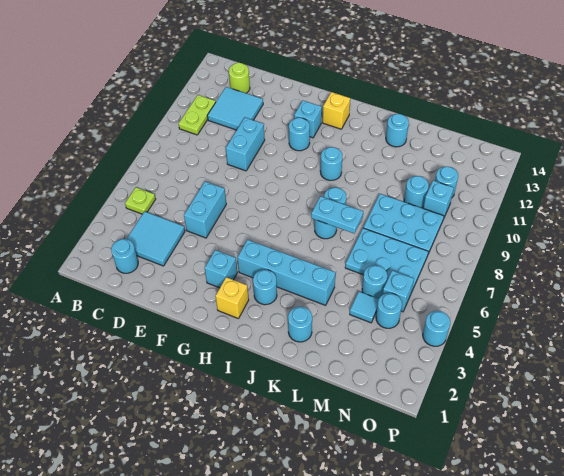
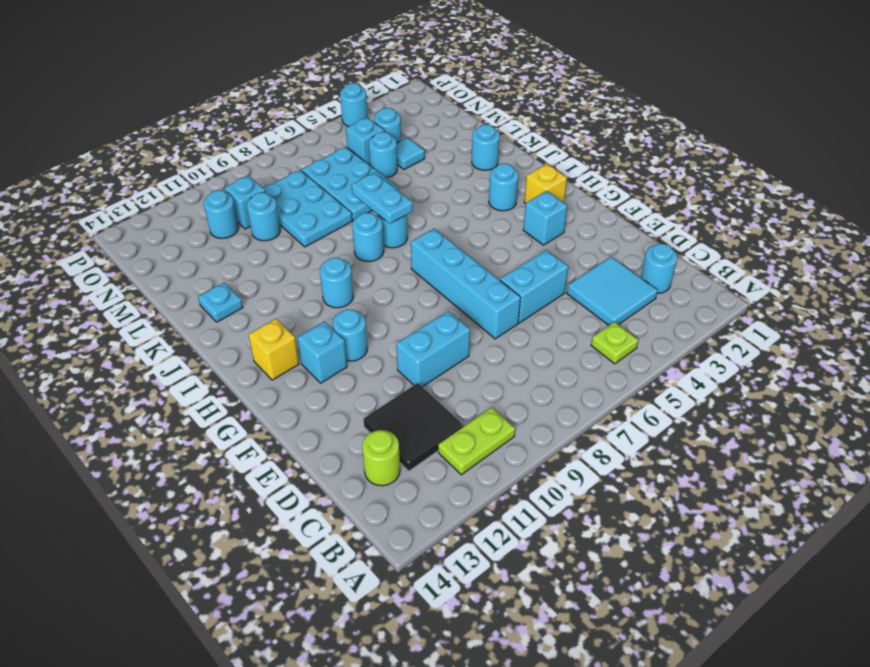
cyan 2x2 tile [207,87,263,130] -> black 2x2 tile [363,383,464,471]
cyan 1x4 brick [237,240,336,305] -> cyan 1x4 brick moved to [411,229,521,339]
cyan 1x1 round brick [386,114,409,147] -> cyan 1x1 plate [198,282,243,322]

